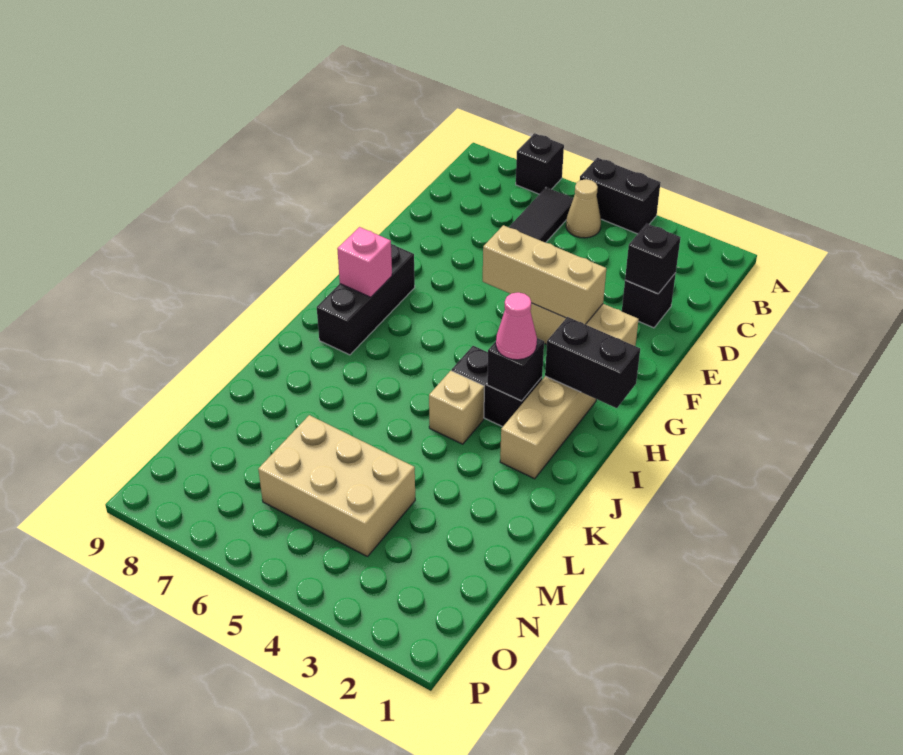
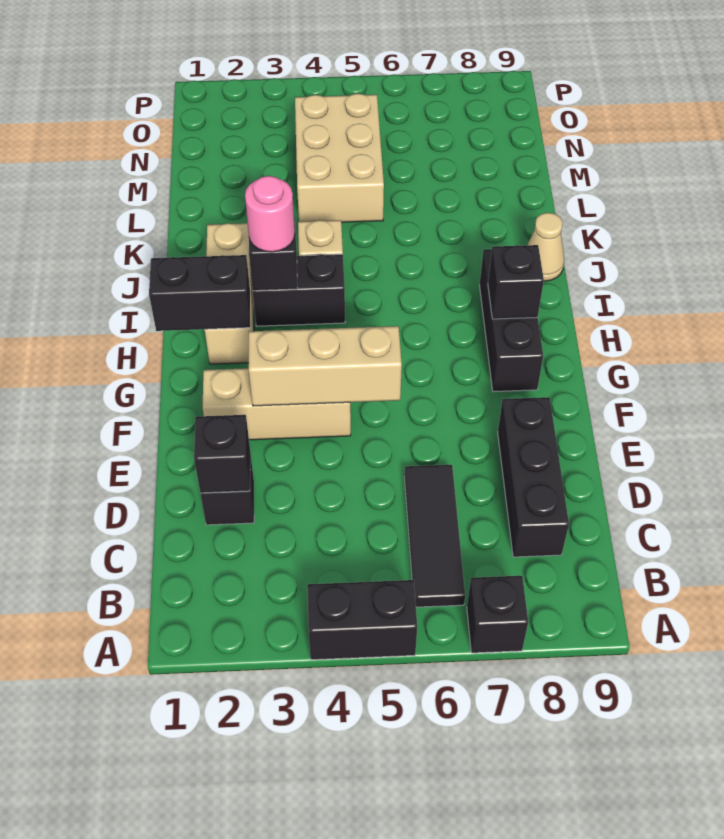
tan 1x1 cone [566,179,601,238] -> tan 1x1 cone moved to [528,213,564,281]
none -> black 1x3 brick [498,397,569,557]
pink 1x1 brick [337,227,392,297] -> black 1x1 brick [488,245,544,319]
pink 1x1 cone [496,292,537,360] -> pink 1x1 round brick [245,176,295,252]
tan 2x3 brick [258,415,415,556] -> tan 2x3 brick turned to [295,94,384,222]

